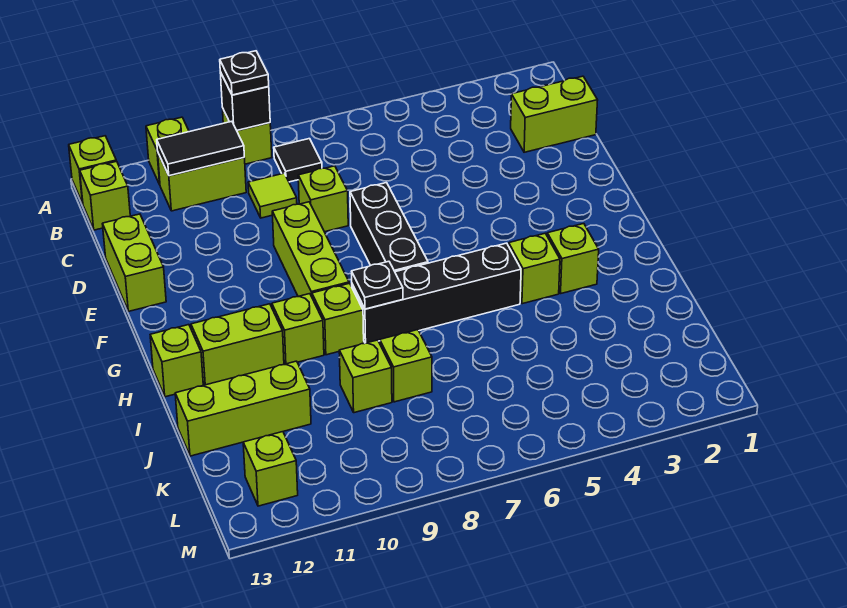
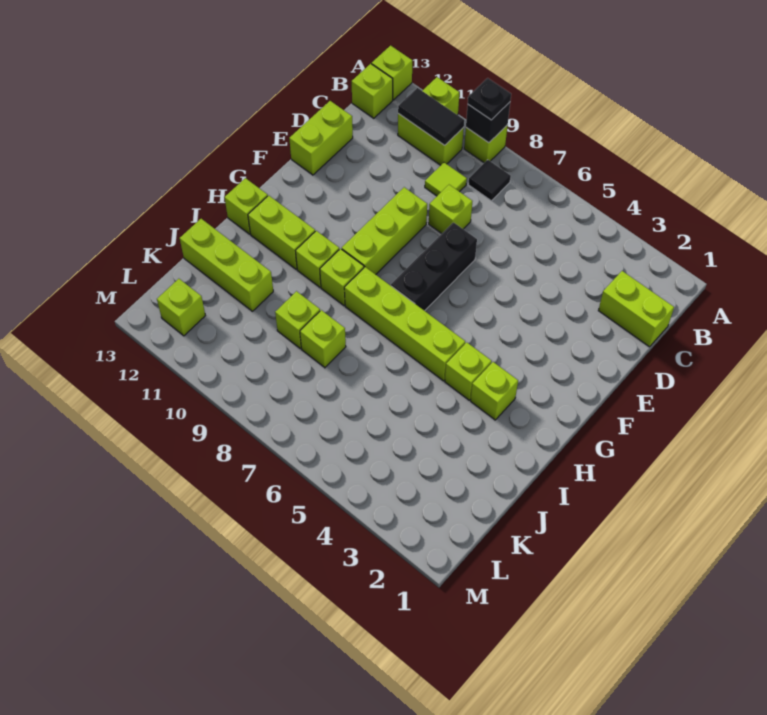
black 1x4 brick [352,243,521,343] -> lime 1x4 brick [344,267,465,381]
black 1x1 plate [352,261,403,309] -> none

